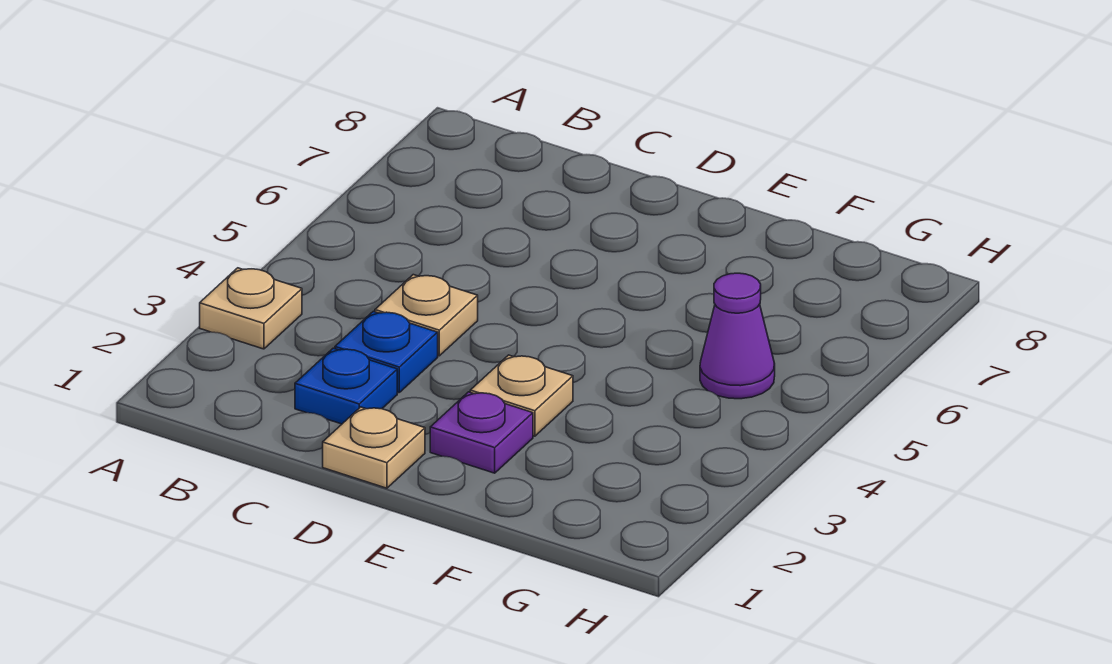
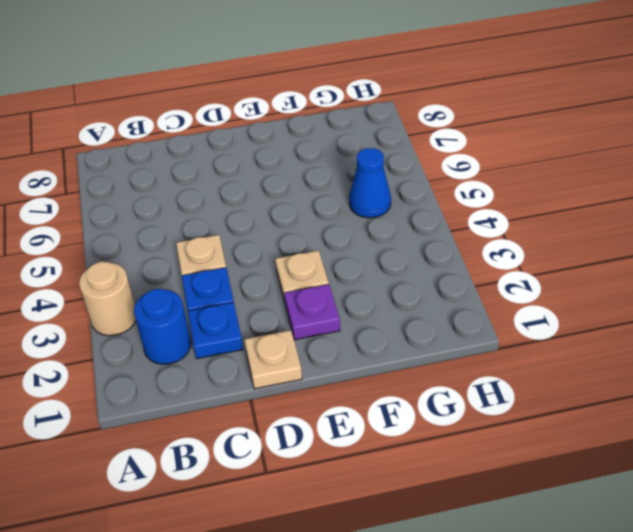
tan 1x1 plate [200,268,302,349] -> tan 1x1 round brick [79,262,136,336]
none -> blue 1x1 round brick [134,289,191,364]
purple 1x1 cone [700,273,775,399] -> blue 1x1 cone [349,148,391,218]

